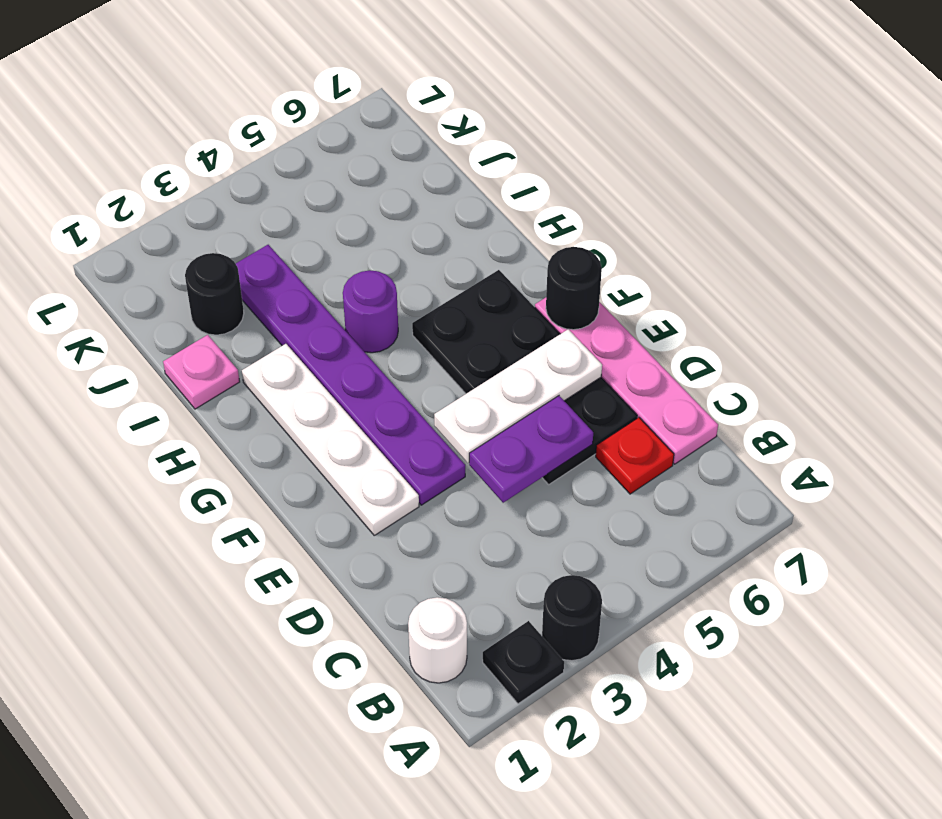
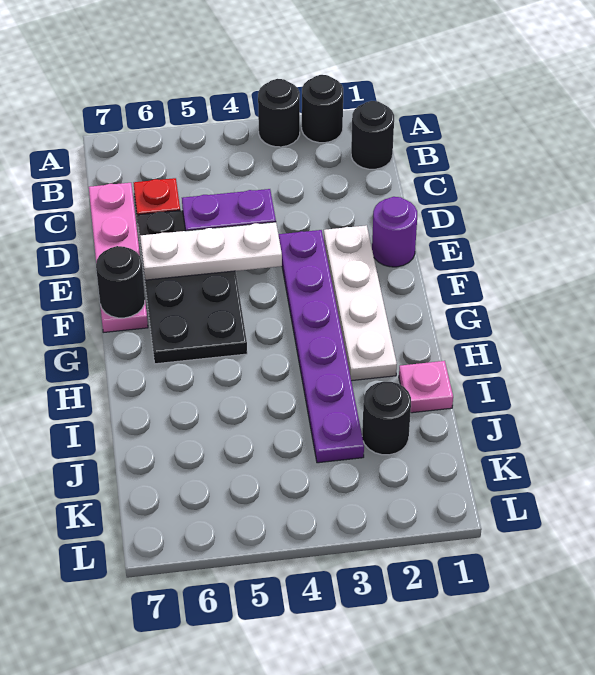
black 1x1 plate [483,621,564,704] -> black 1x1 round brick [302,75,343,143]
white 1x1 round brick [408,597,467,683] -> black 1x1 round brick [351,101,394,169]
purple 1x1 round brick [343,270,398,353] -> purple 1x1 round brick moved to [372,197,417,267]

